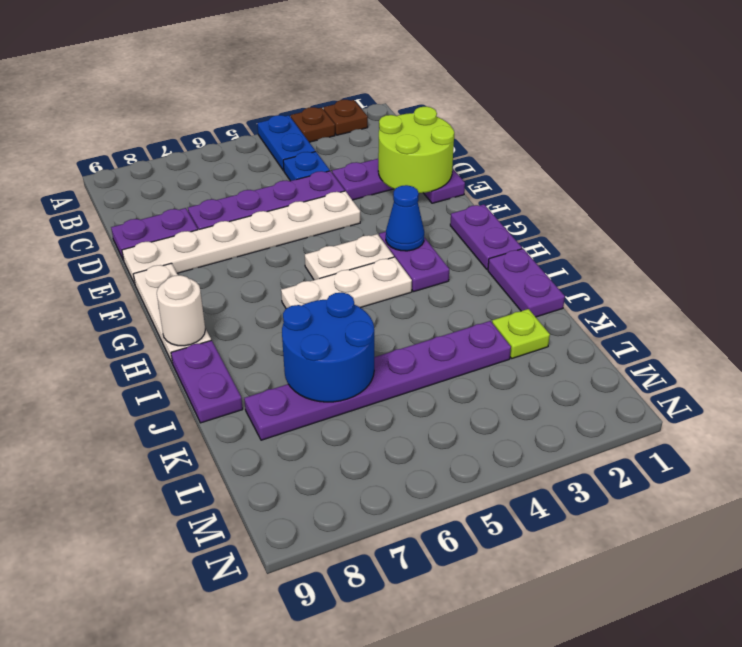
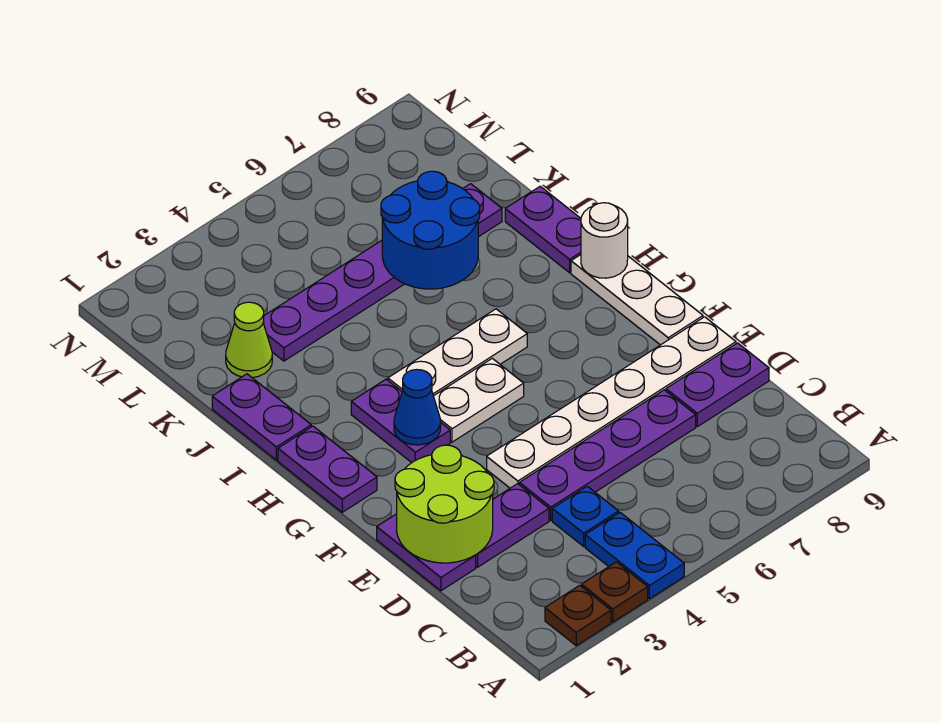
lime 1x1 plate [492,309,550,358] -> lime 1x1 cone [226,302,272,378]

